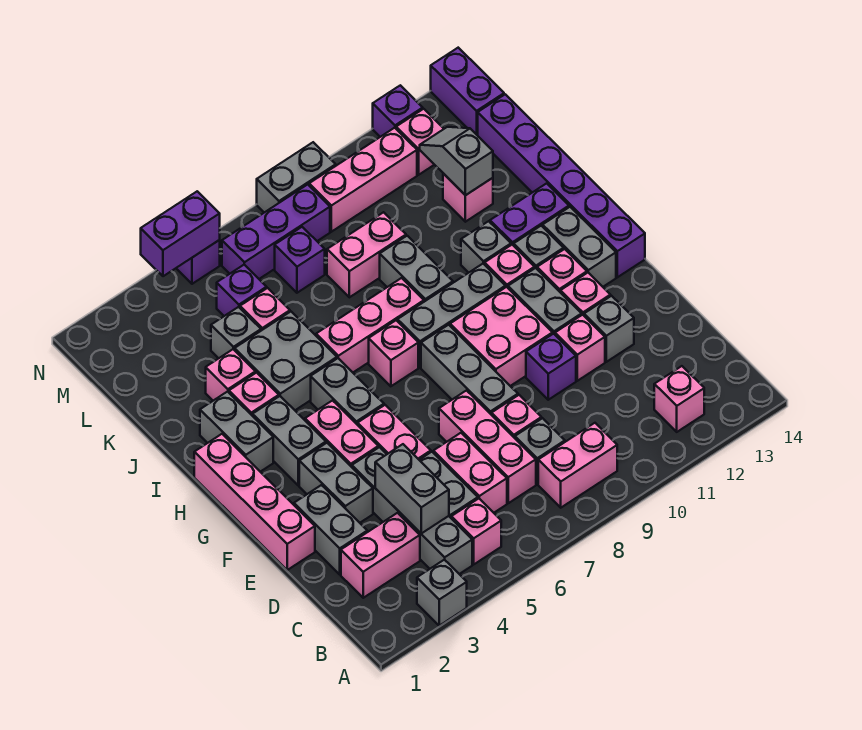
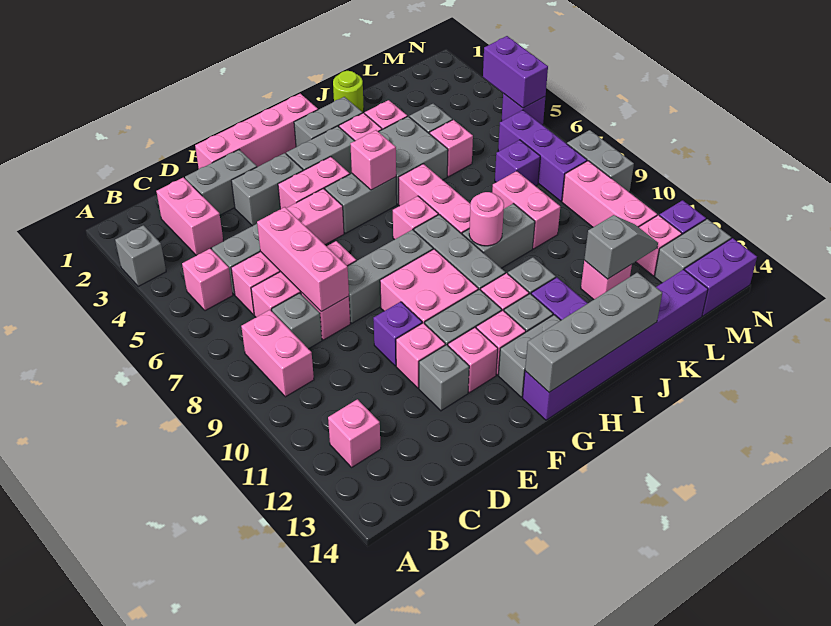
grey 1x4 brick [352,447,472,574] -> grey 1x4 brick moved to [525,272,662,392]
grey 1x2 brick [375,444,449,533] -> grey 1x2 brick moved to [655,219,731,283]
none -> pink 1x3 brick [257,207,349,312]
none -> pink 1x1 brick [350,130,396,190]
none -> pink 1x1 round brick [469,192,504,246]
none -> lime 1x1 round brick [333,71,364,112]
purple 1x1 brick [217,265,267,316] -> none

